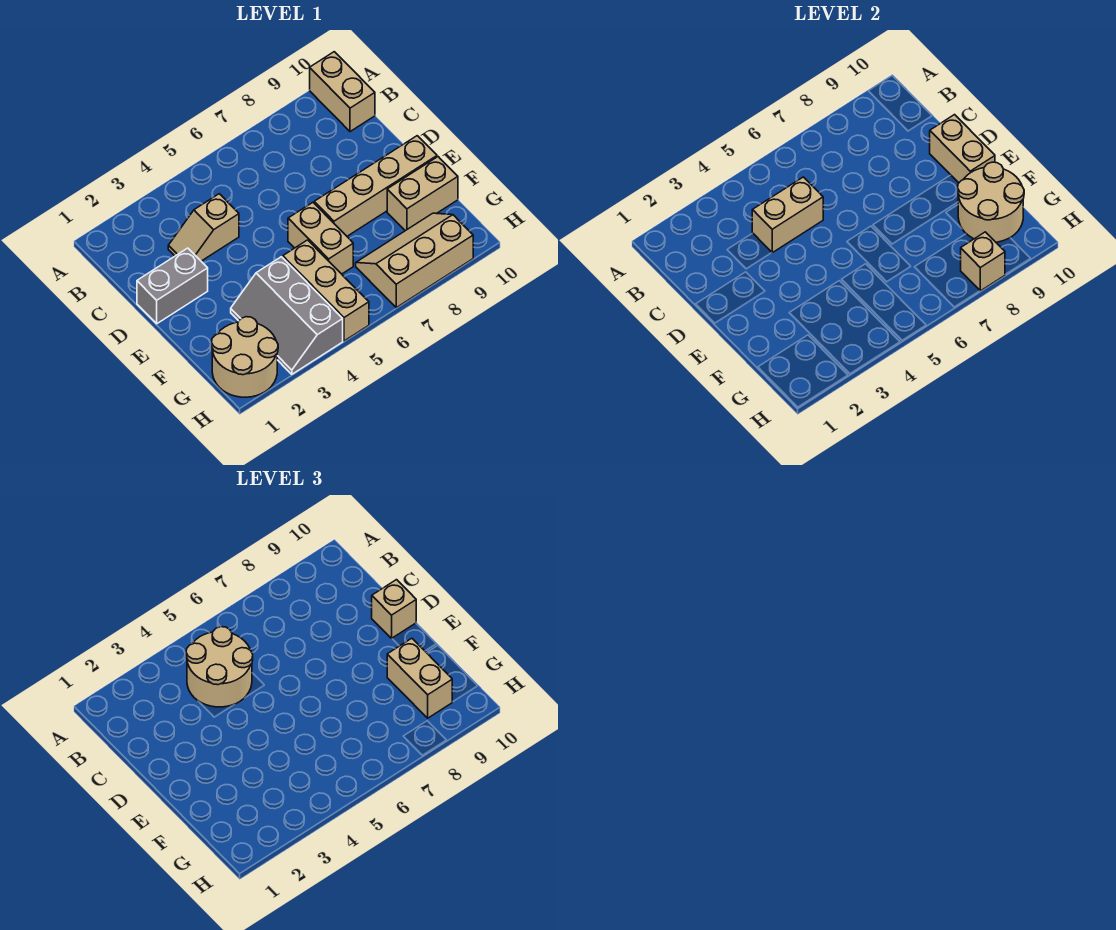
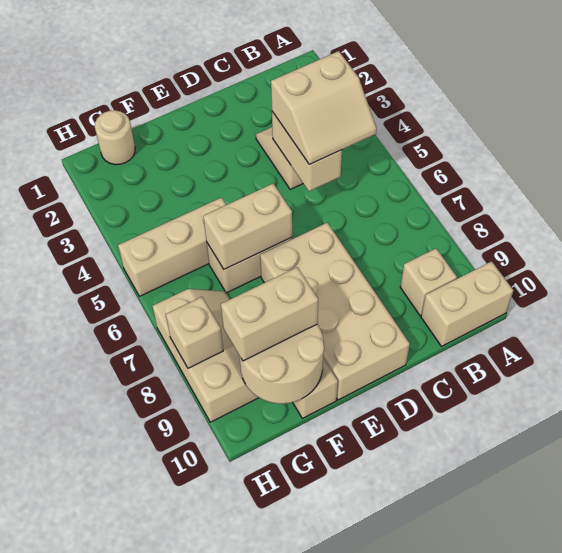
tan 2x2 round brick [186,627,253,707] -> tan 2x2 slope [271,51,377,164]
grey 1x2 brick [137,248,208,324] -> none
tan 1x2 brick [930,115,995,183] -> tan 1x2 brick moved to [203,184,292,269]
tan 1x1 brick [372,580,416,638] -> tan 1x1 brick moved to [400,249,457,316]
tan 1x4 brick [314,136,437,236] -> tan 2x4 brick [260,223,410,400]
grey 2x3 slope [231,257,343,374] -> none
tan 2x2 round brick [212,317,278,397] -> tan 1x1 round brick [95,110,135,165]

